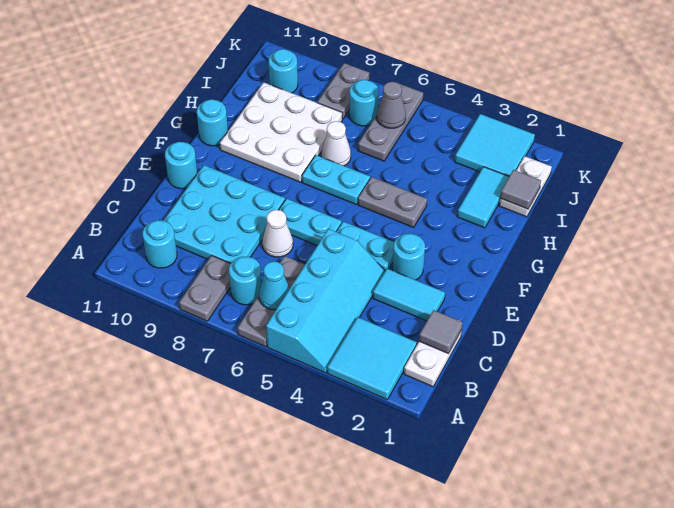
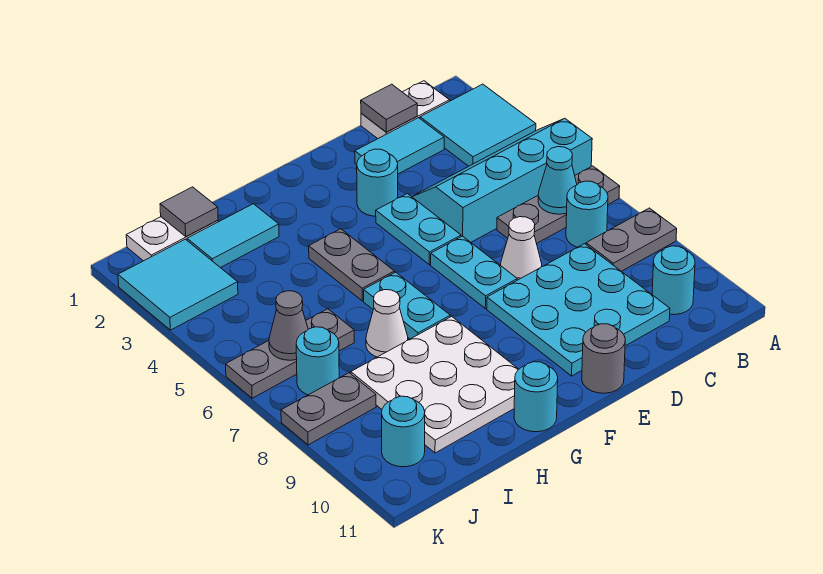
cyan 1x2 tile [373,269,445,321] -> cyan 1x2 tile turned to [355,118,444,174]
cyan 1x1 round brick [165,142,197,189] -> grey 1x1 round brick [582,324,625,393]

